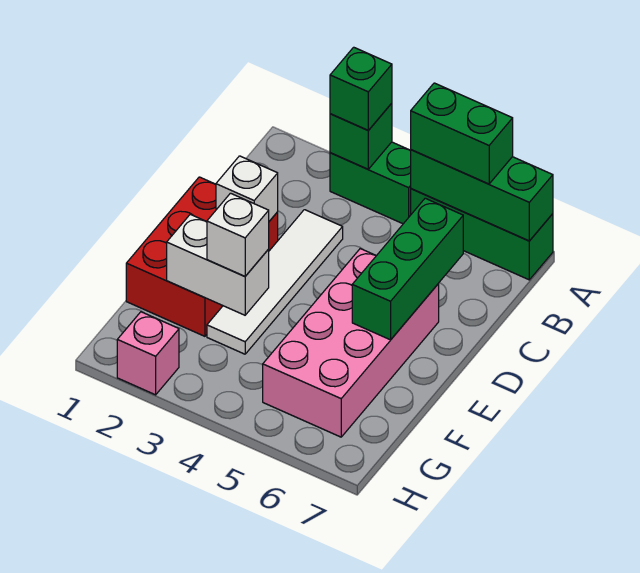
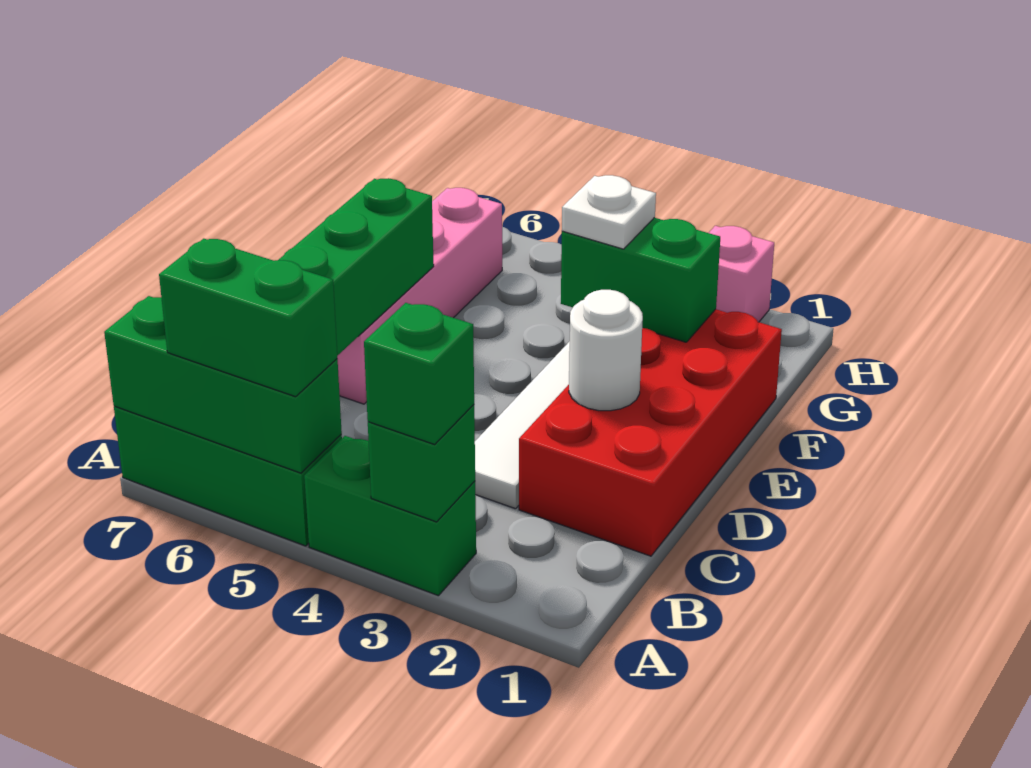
red 2x3 brick [126,177,278,336] -> red 2x4 brick [519,309,782,556]
white 1x1 brick [216,156,278,221] -> white 1x1 round brick [569,290,643,411]
pink 2x4 brick [263,249,439,437] -> pink 1x4 brick [337,188,502,404]
white 1x2 brick [167,214,269,315] -> green 1x2 brick [561,218,720,342]
white 1x1 brick [207,193,269,276] -> white 1x1 plate [562,175,656,249]

